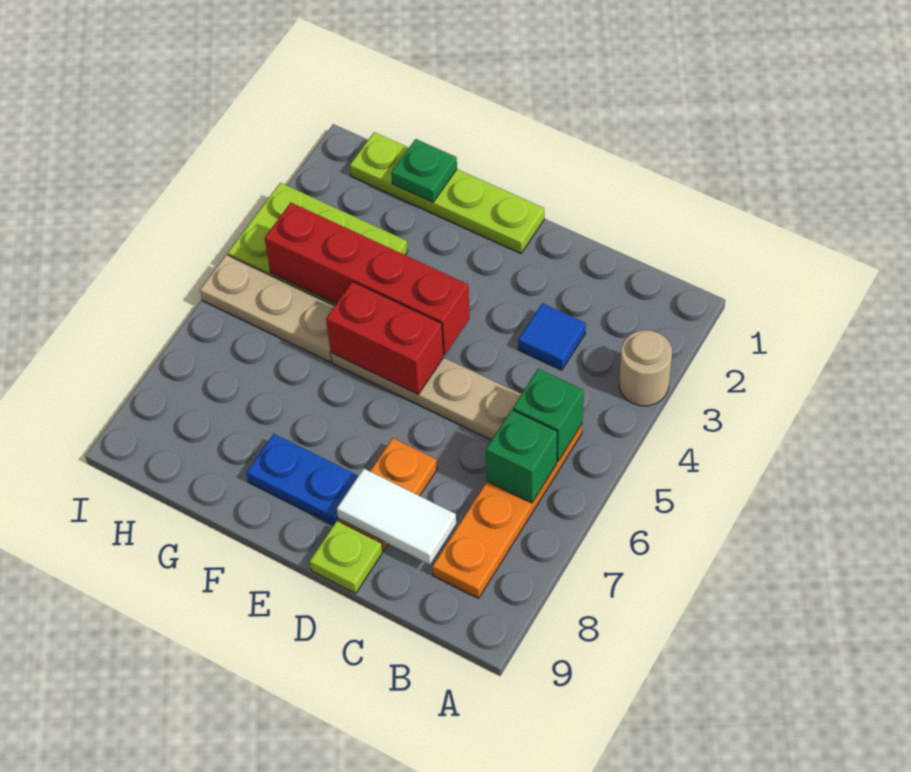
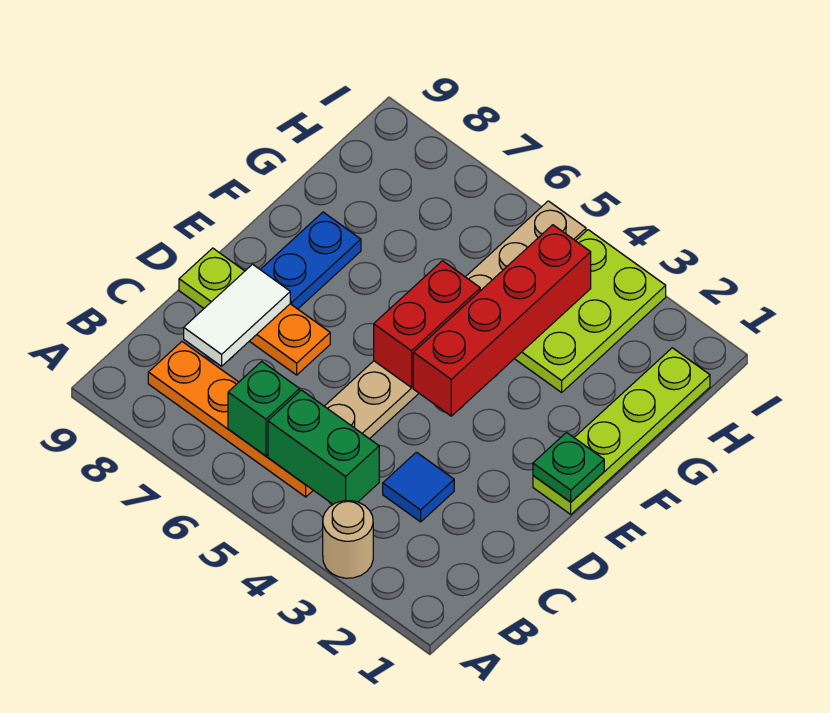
green 1x1 brick [513,369,584,461] -> green 1x2 brick [268,390,379,504]
green 1x1 plate [391,139,457,202] -> green 1x1 plate moved to [533,433,604,502]

